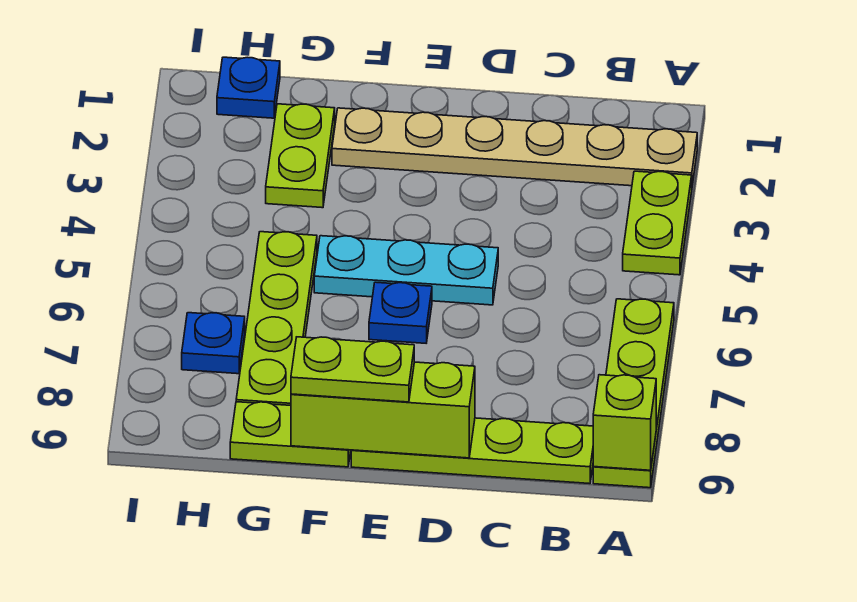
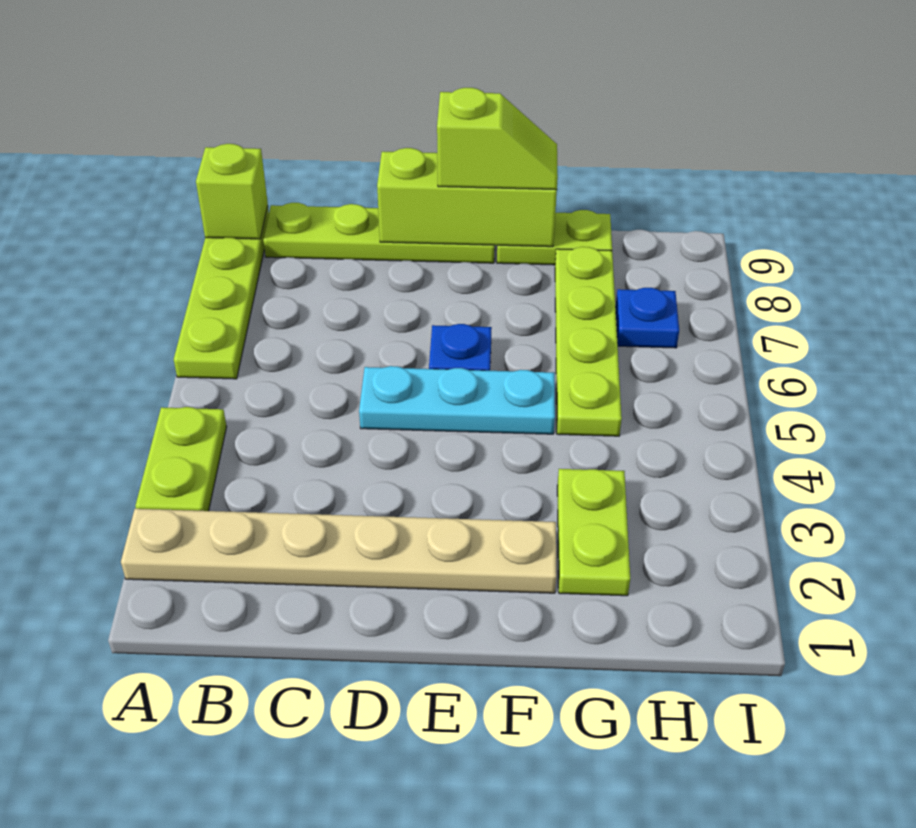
lime 1x2 plate [291,337,414,402] -> lime 1x2 slope [437,88,558,190]
blue 1x1 plate [217,57,280,118] -> none

